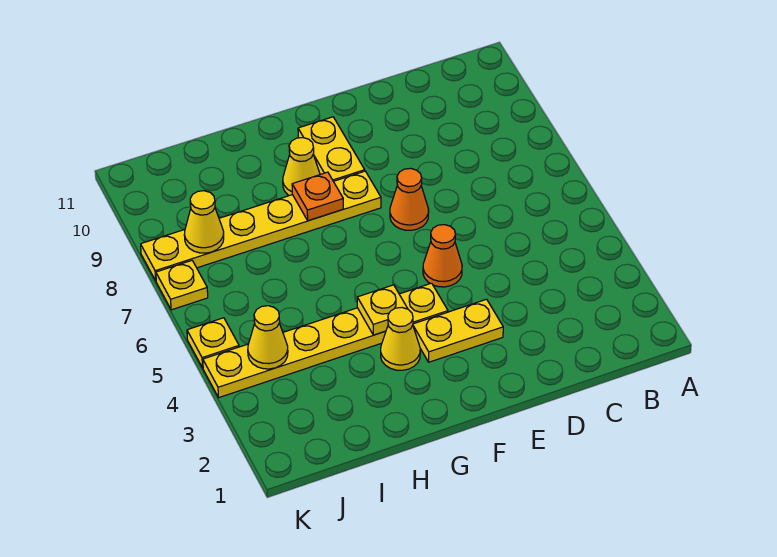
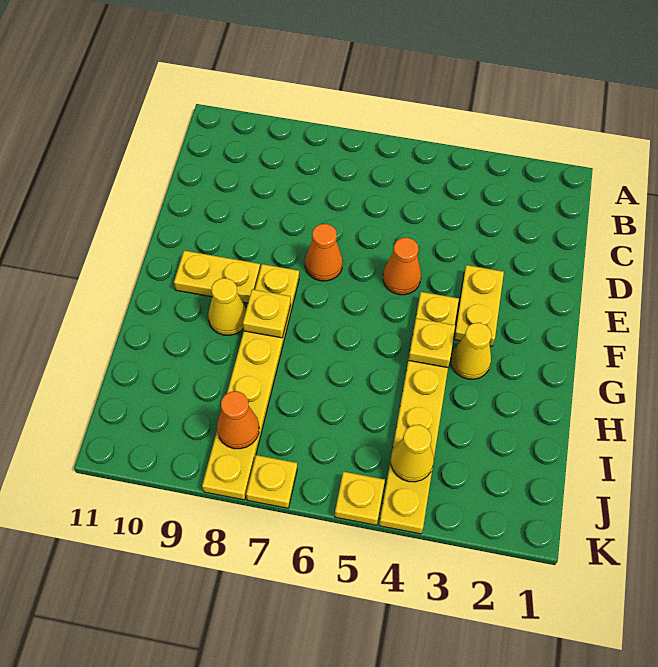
orange 1x1 plate [292,172,343,221] -> yellow 1x1 plate [243,289,291,338]
yellow 1x1 cone [184,191,224,253] -> orange 1x1 cone [217,391,259,449]

